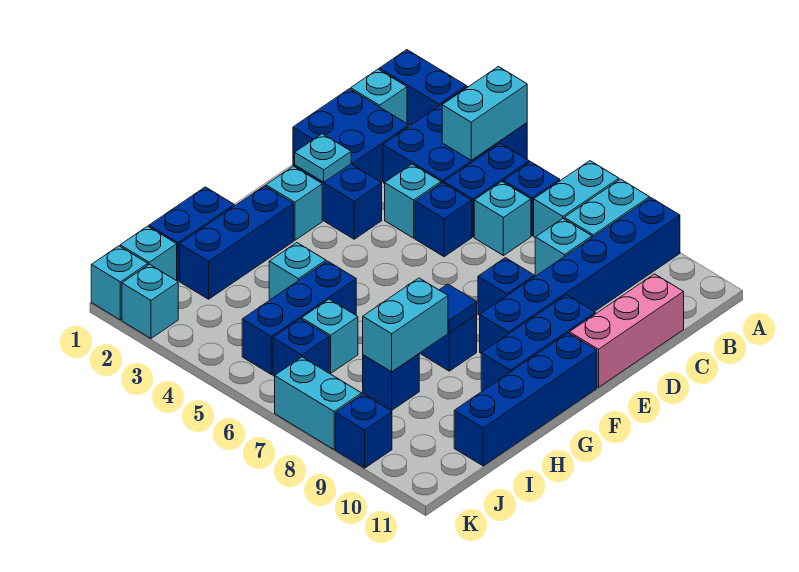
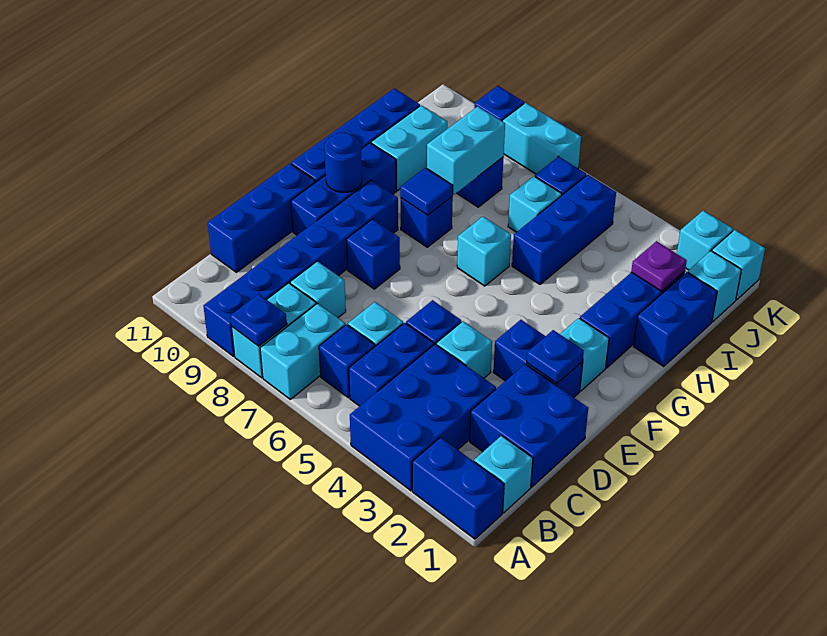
cyan 1x2 brick [442,67,527,160] -> cyan 1x2 brick moved to [371,105,447,190]
none -> blue 1x1 plate [230,294,287,346]
pink 1x3 brick [569,274,684,387] -> blue 1x3 brick [208,164,316,272]
cyan 1x1 plate [295,134,351,182] -> blue 1x1 plate [527,330,584,383]
none -> blue 1x1 round brick [324,132,362,192]
cyan 1x1 brick [269,243,326,300] -> cyan 1x1 brick moved to [457,216,511,286]
none -> purple 1x1 plate [631,241,687,291]

